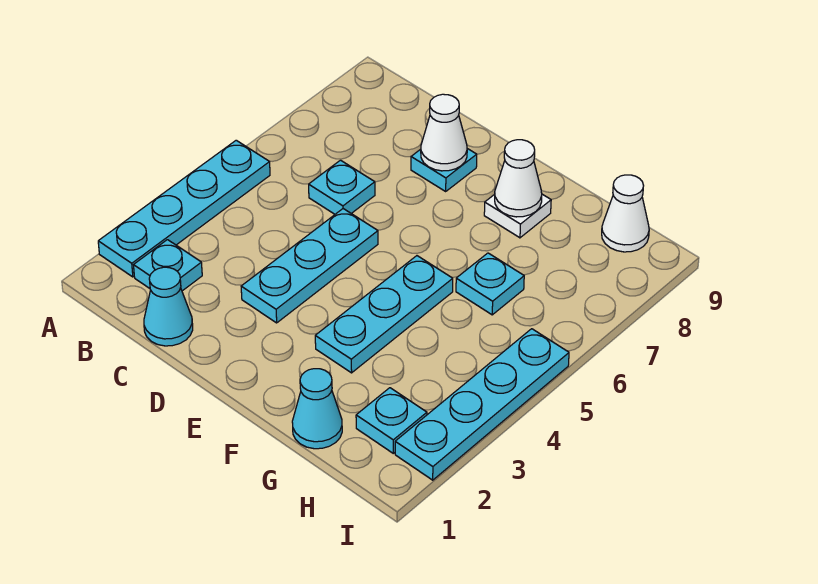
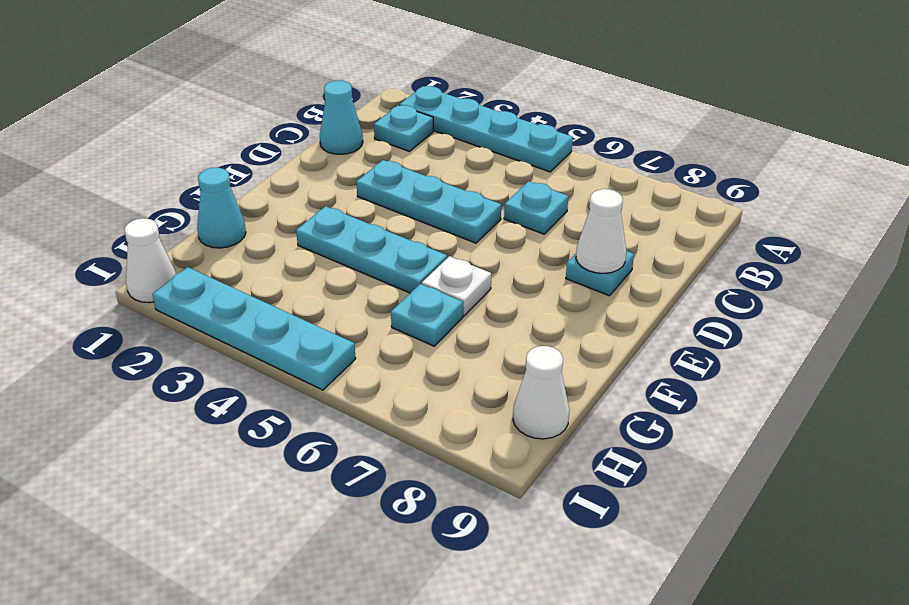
white 1x1 plate [484,194,551,238] -> white 1x1 plate moved to [422,256,491,316]
white 1x1 cone [495,140,542,217] -> white 1x1 cone moved to [124,218,176,303]
cyan 1x1 plate [356,388,427,453] -> none

